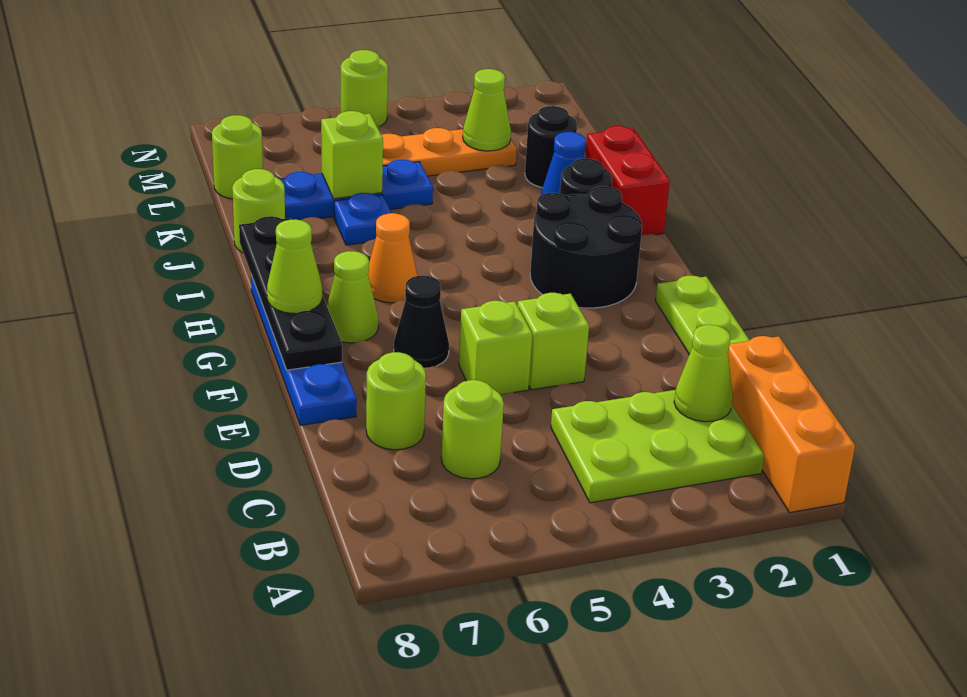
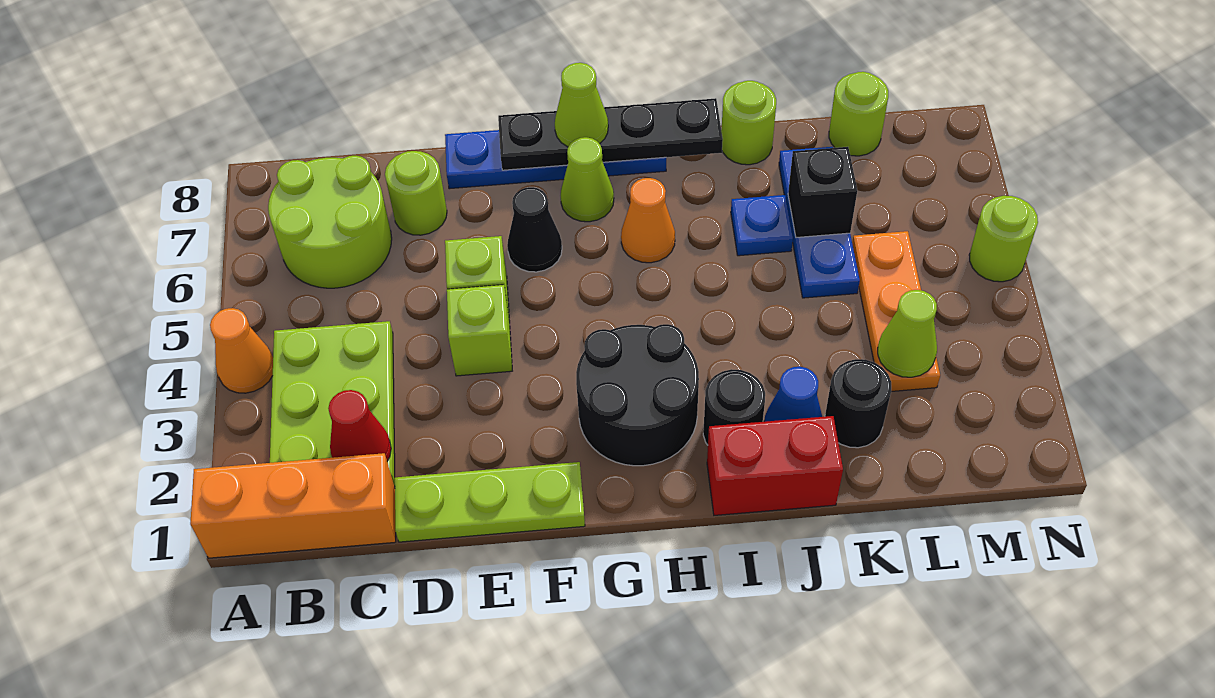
none -> orange 1x1 cone [210,308,273,393]
lime 1x1 cone [674,325,733,422] -> red 1x1 cone [328,390,391,461]
lime 1x1 round brick [441,380,504,479] -> lime 2x2 round brick [268,156,392,288]
lime 1x1 brick [321,111,383,199] -> black 1x1 brick [788,147,857,237]

